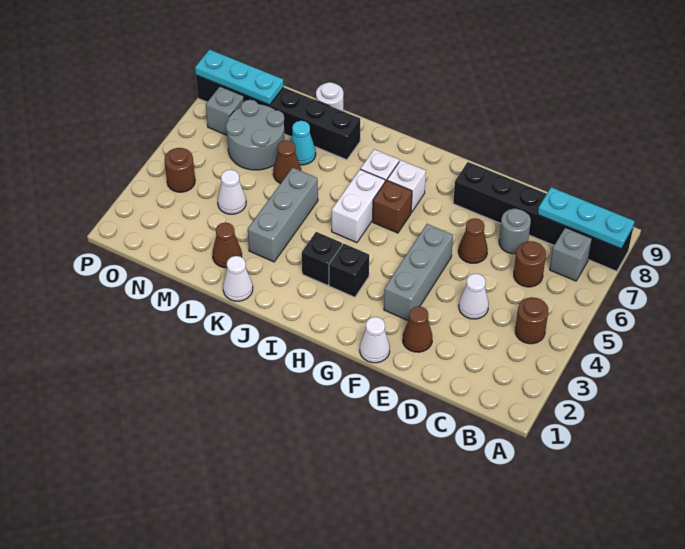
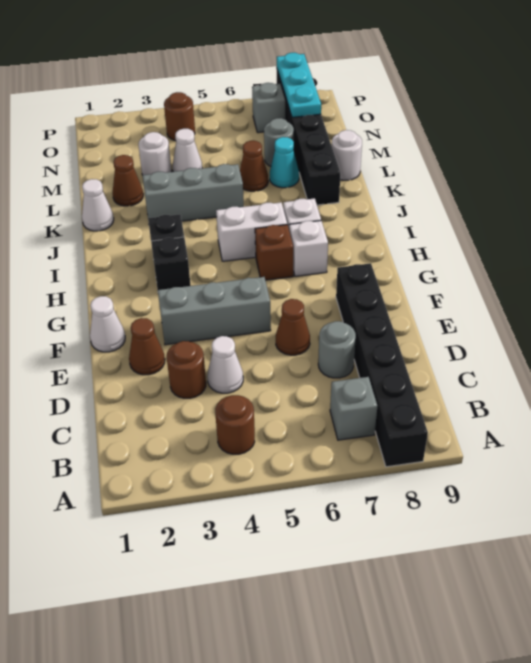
cyan 1x3 plate [538,187,634,249] -> none
brown 1x1 round brick [514,241,546,287] -> brown 1x1 round brick moved to [167,341,206,398]
none -> white 1x1 round brick [138,132,172,175]
grey 2x2 round brick [226,100,285,170] -> grey 1x1 round brick [264,118,294,166]

